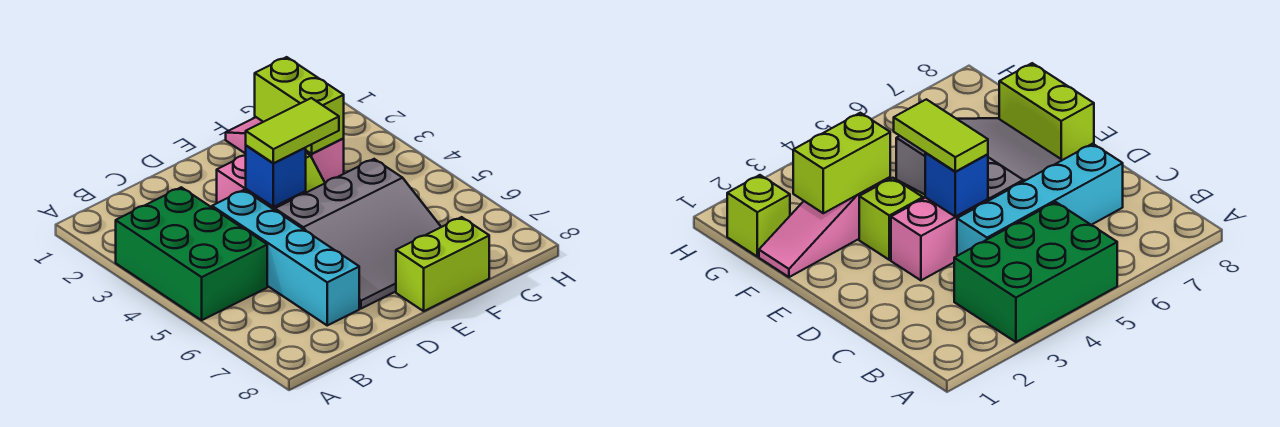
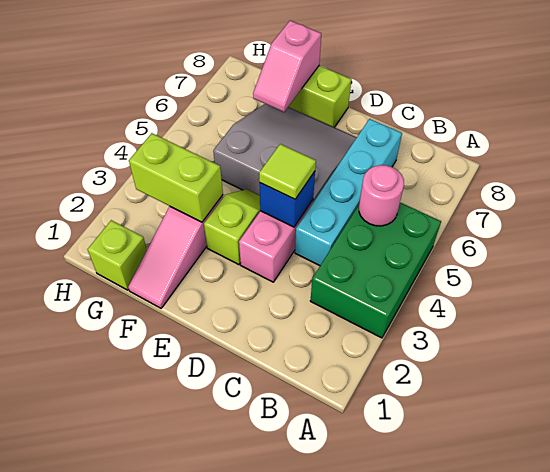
none -> pink 1x1 round brick [359,165,404,226]
lime 1x2 tile [246,98,339,163] -> lime 1x1 tile [259,144,316,199]
lime 1x2 brick [255,57,344,154] -> lime 1x2 brick turned to [129,133,223,222]
none -> pink 1x2 slope [253,21,321,112]

